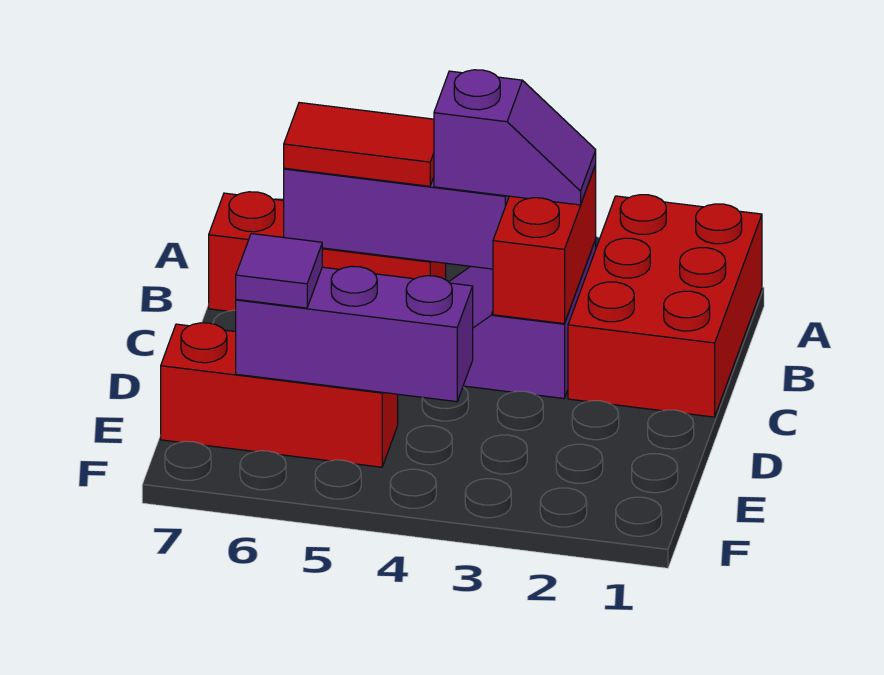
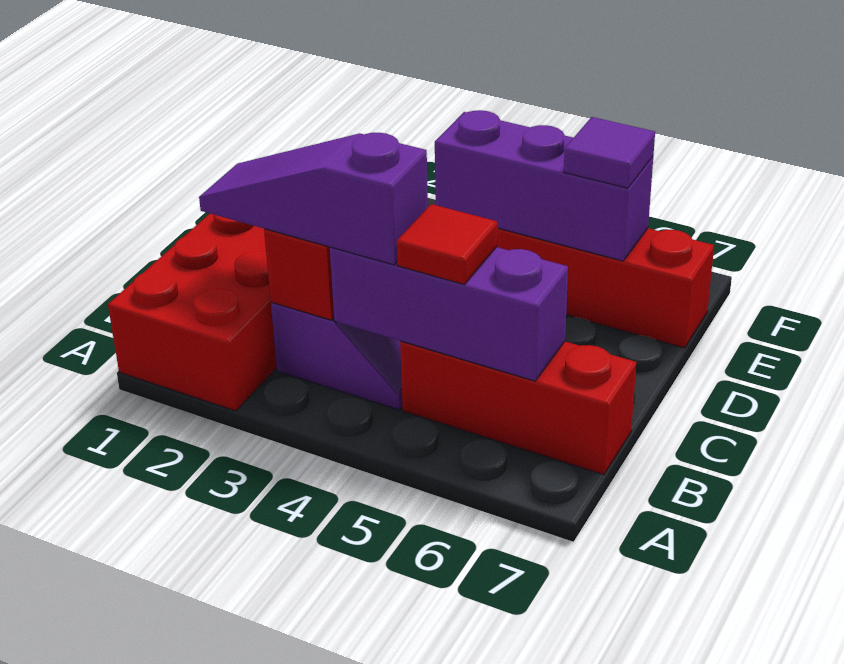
purple 1x2 slope [434,70,596,205] -> purple 1x3 slope [199,133,428,265]
red 1x2 tile [284,103,434,186] -> red 1x1 tile [397,204,497,285]

